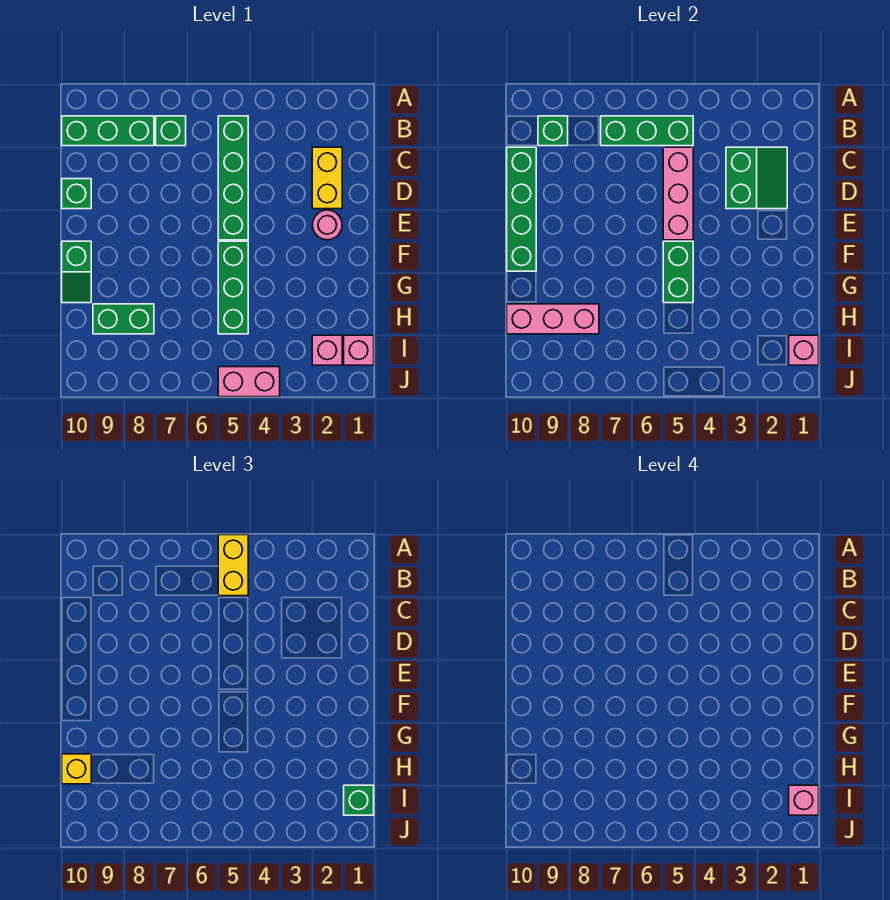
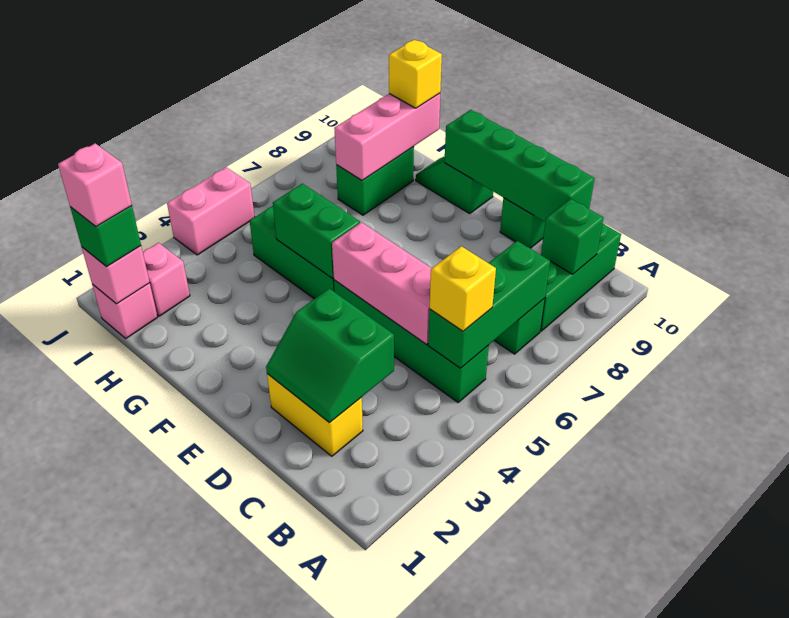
yellow 1x2 brick [218,535,248,596] -> yellow 1x1 brick [430,246,496,331]
pink 1x1 round brick [312,210,342,240] -> none

